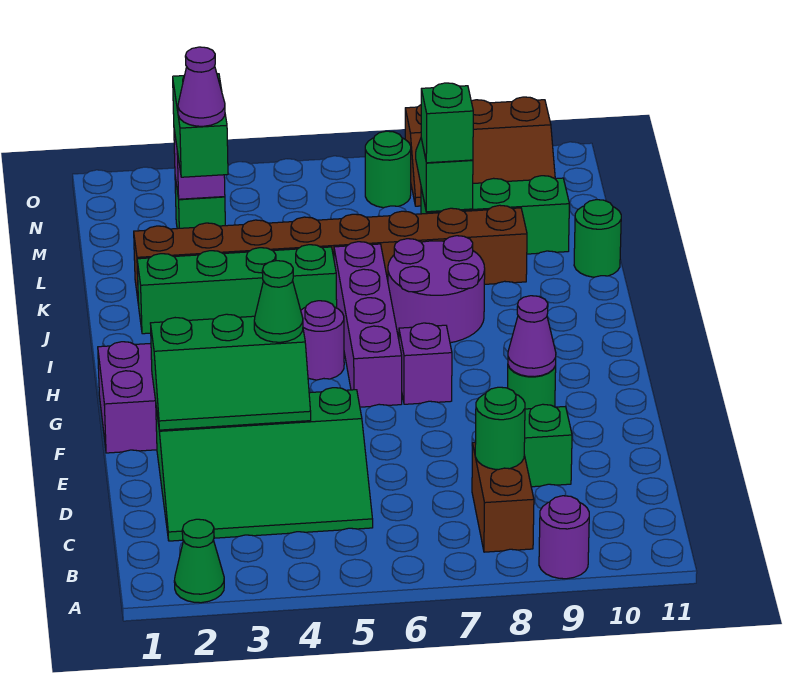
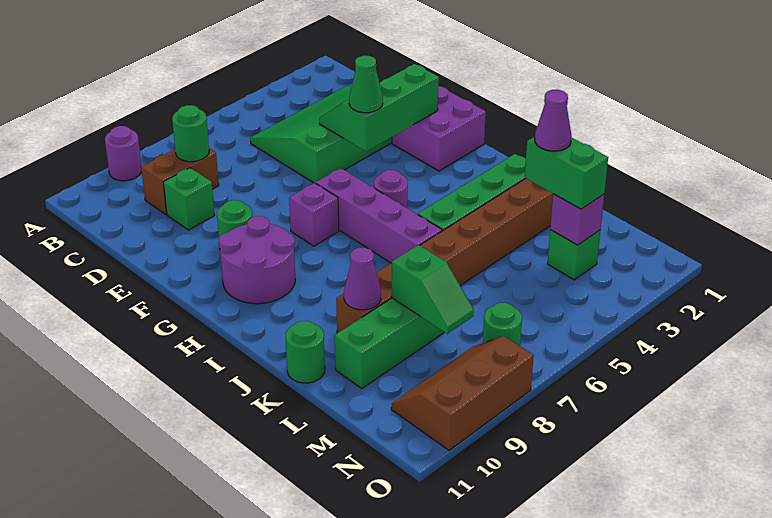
green 1x1 cone [174,519,224,603] -> none
brown 1x2 brick [472,443,534,552] -> brown 1x2 brick turned to [141,148,219,214]
purple 1x1 cone [508,296,556,377] -> purple 1x1 cone moved to [344,248,381,310]
purple 2x2 round brick [388,236,485,343] -> purple 2x2 round brick moved to [219,216,295,304]
green 1x1 brick [421,83,473,163] -> none

